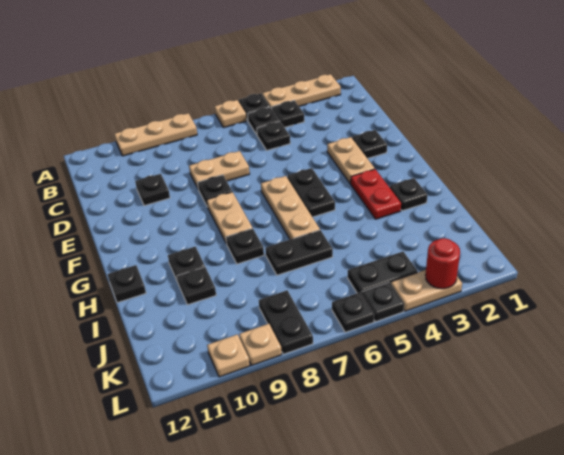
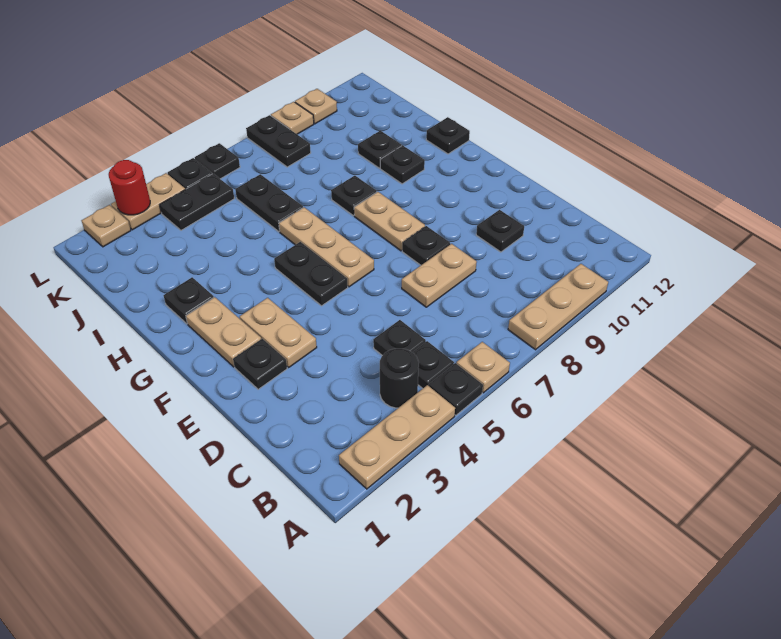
black 1x1 plate [272,100,304,127] -> black 1x1 round brick [380,348,419,408]
none -> tan 1x2 plate [186,297,261,367]
red 1x2 plate [351,169,401,219] -> none
black 1x2 plate [265,230,333,275] -> black 1x2 plate turned to [235,174,303,232]
none -> tan 1x1 plate [81,205,131,247]

